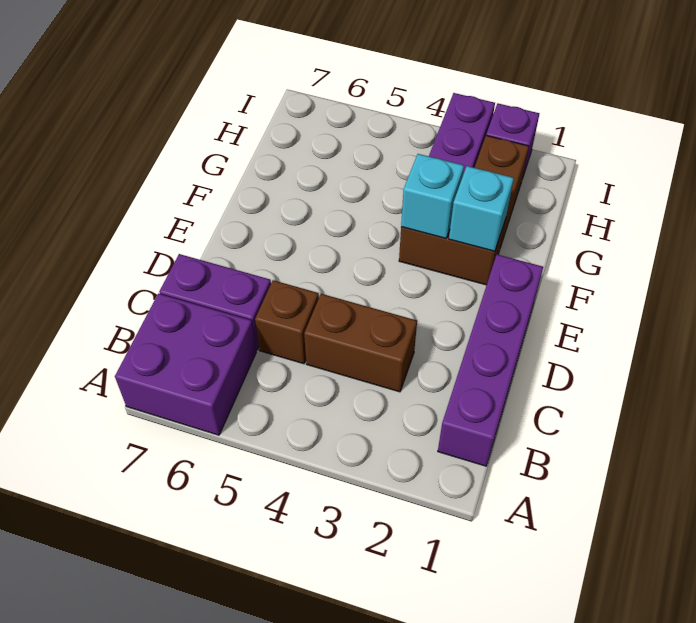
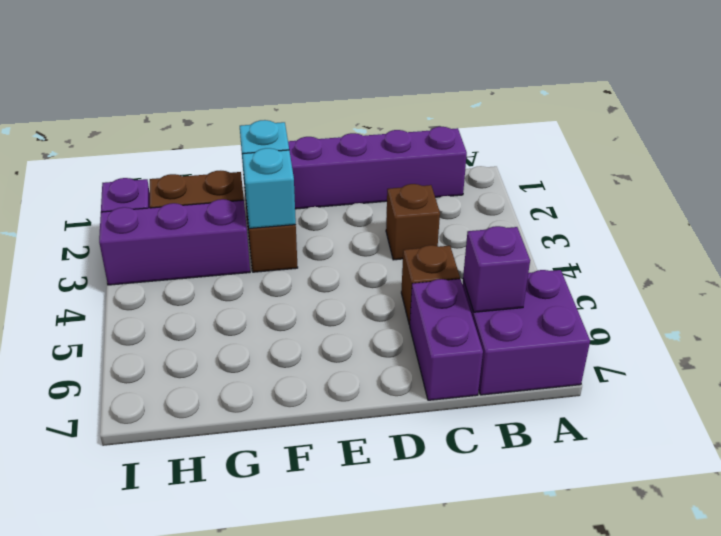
none -> purple 1x1 brick [463,226,530,312]
brown 1x2 brick [304,294,417,392] -> brown 1x1 brick [386,184,440,260]

